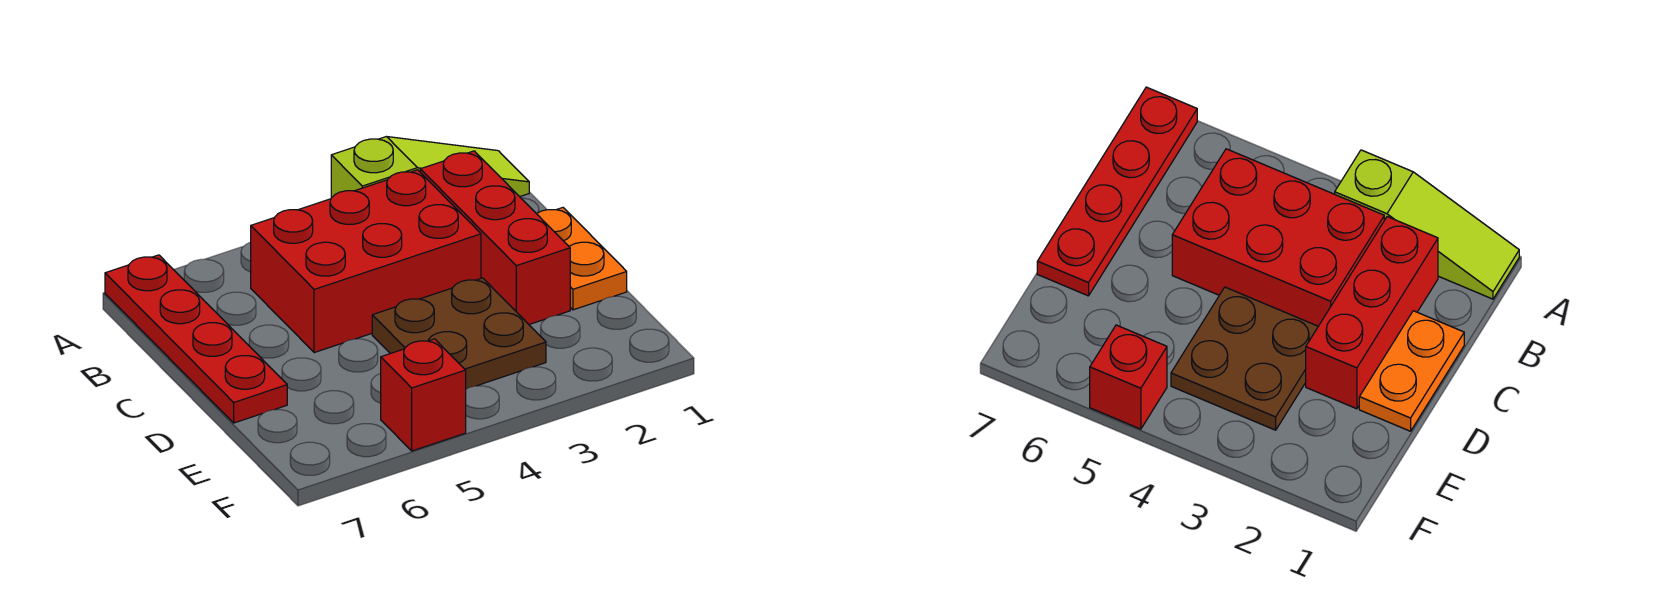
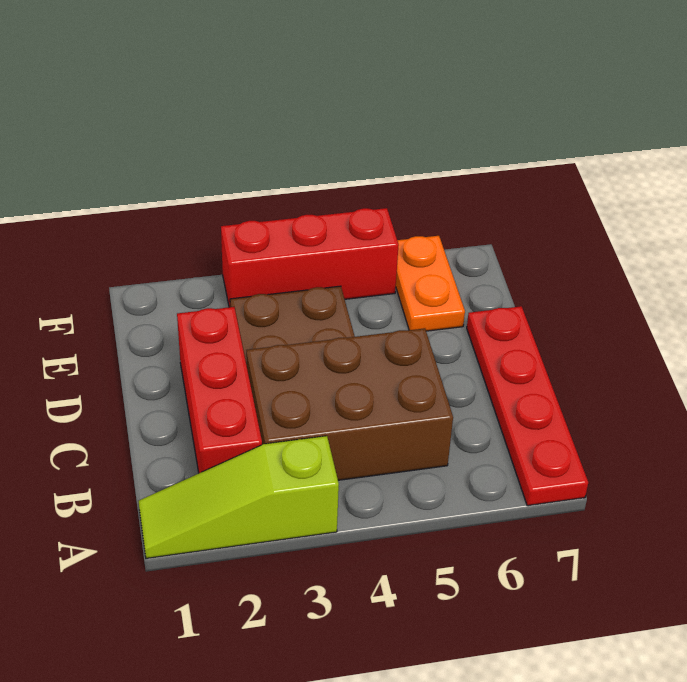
red 2x3 brick [251,170,481,353] -> brown 2x3 brick [246,328,453,480]
orange 1x2 plate [537,208,627,310] -> orange 1x2 plate moved to [396,236,465,331]
red 1x1 brick [381,339,466,451] -> red 1x3 brick [221,208,399,307]

